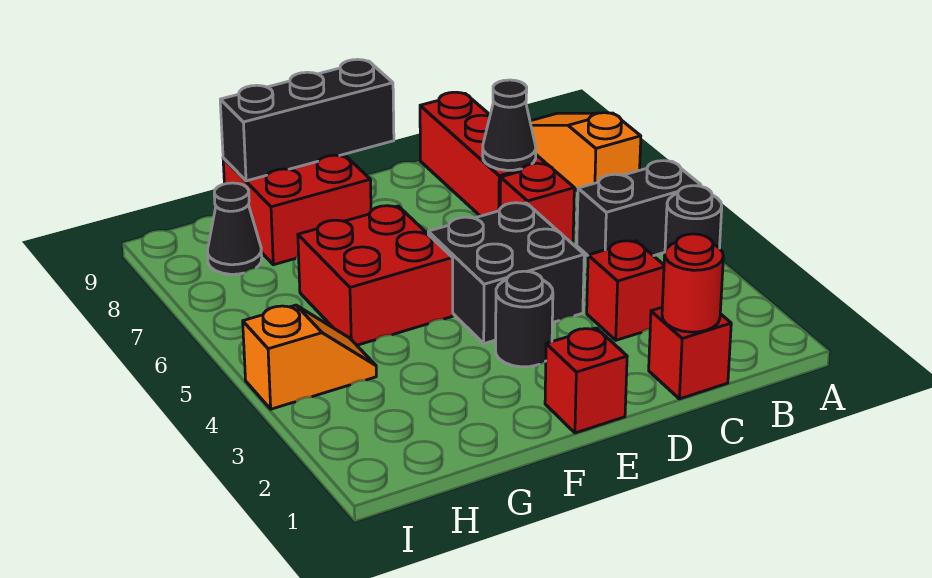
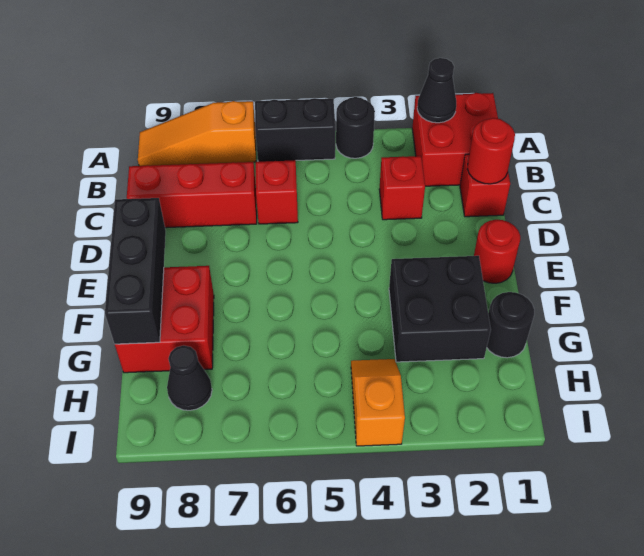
black 1x2 brick [577,161,701,256] -> black 1x2 brick turned to [255,98,335,162]
black 1x1 cone [483,80,536,170] -> black 1x1 cone moved to [417,58,456,123]
black 2x2 brick [428,203,584,344] -> black 2x2 brick moved to [389,256,491,362]
red 1x1 brick [545,328,627,433] -> red 1x1 round brick [474,220,520,283]
black 1x1 round brick [496,271,553,367] -> black 1x1 round brick moved to [487,292,534,358]
red 2x2 brick [298,206,453,345] -> red 2x2 brick moved to [412,93,498,186]

